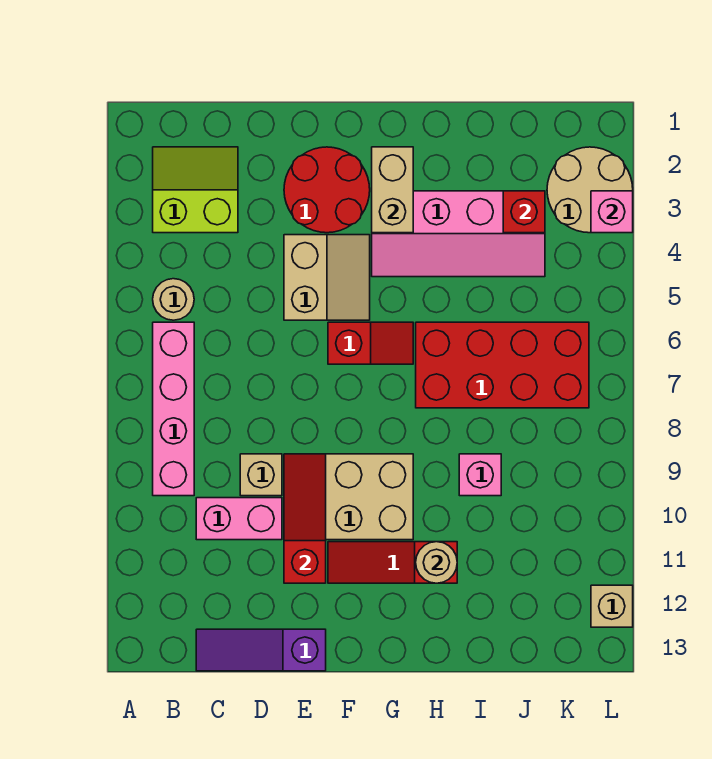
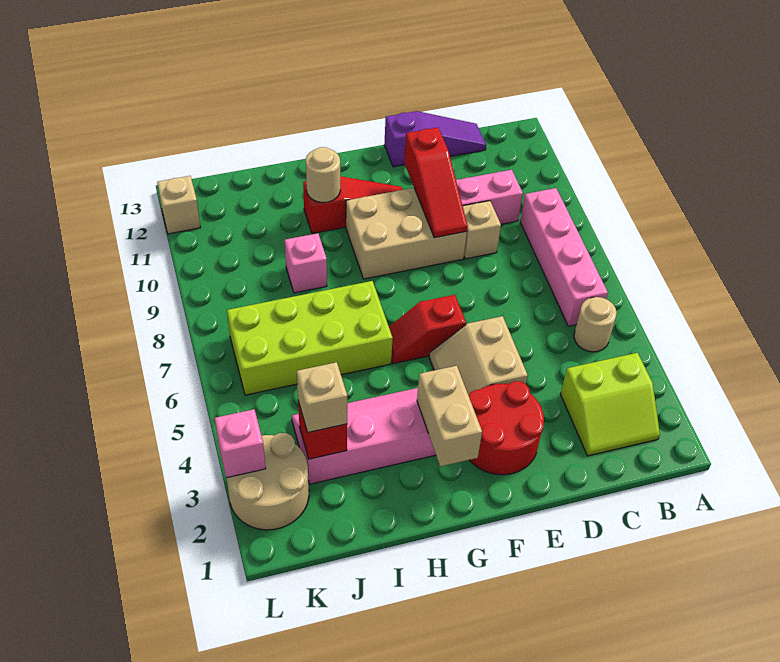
red 2x4 brick [416,322,589,408] -> lime 2x4 brick [227,281,393,395]
none -> tan 1x1 brick [297,362,347,433]

